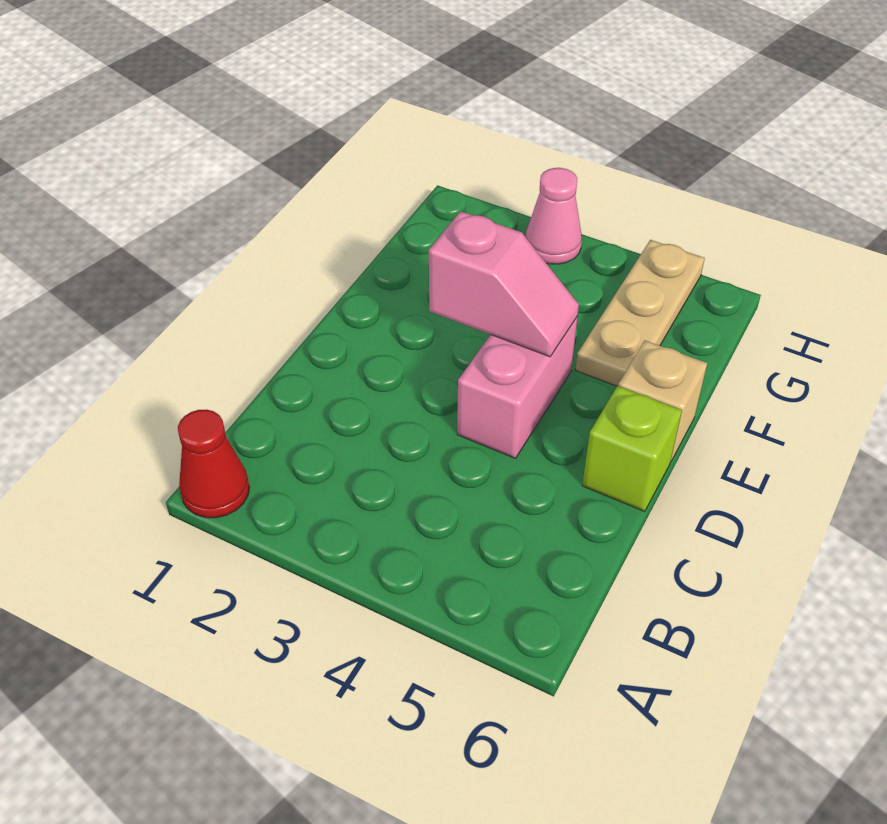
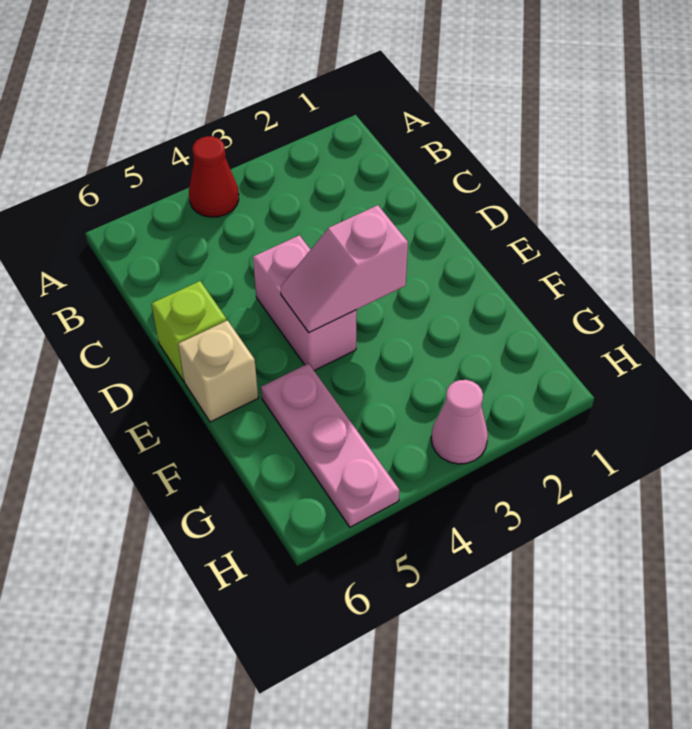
red 1x1 cone [178,410,249,518] -> red 1x1 cone moved to [189,136,239,217]
tan 1x3 plate [575,240,705,386] -> pink 1x3 plate [261,363,399,527]

